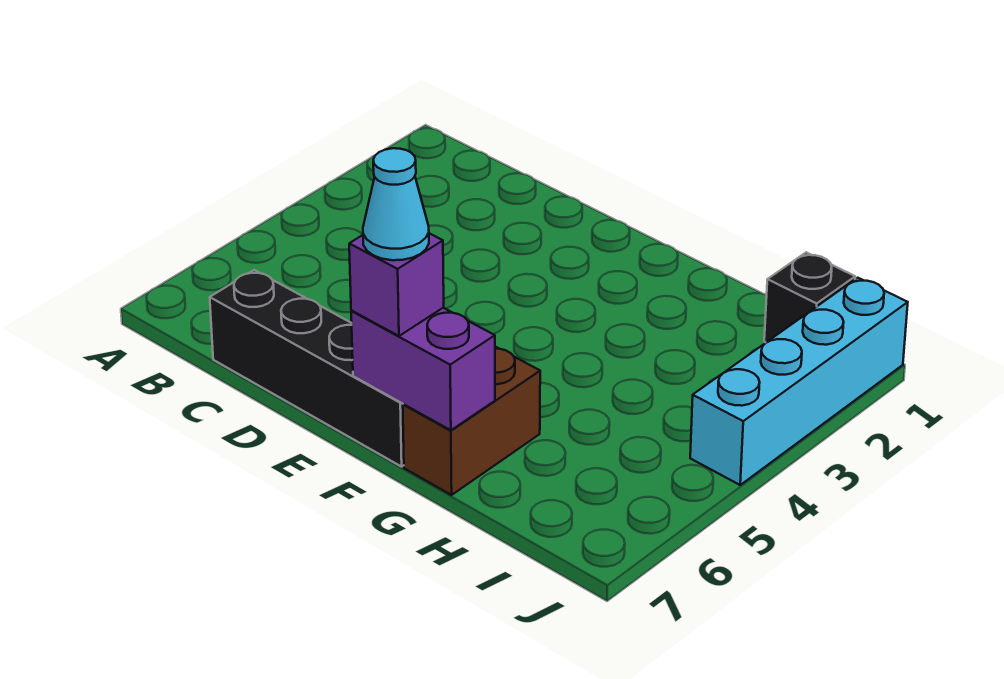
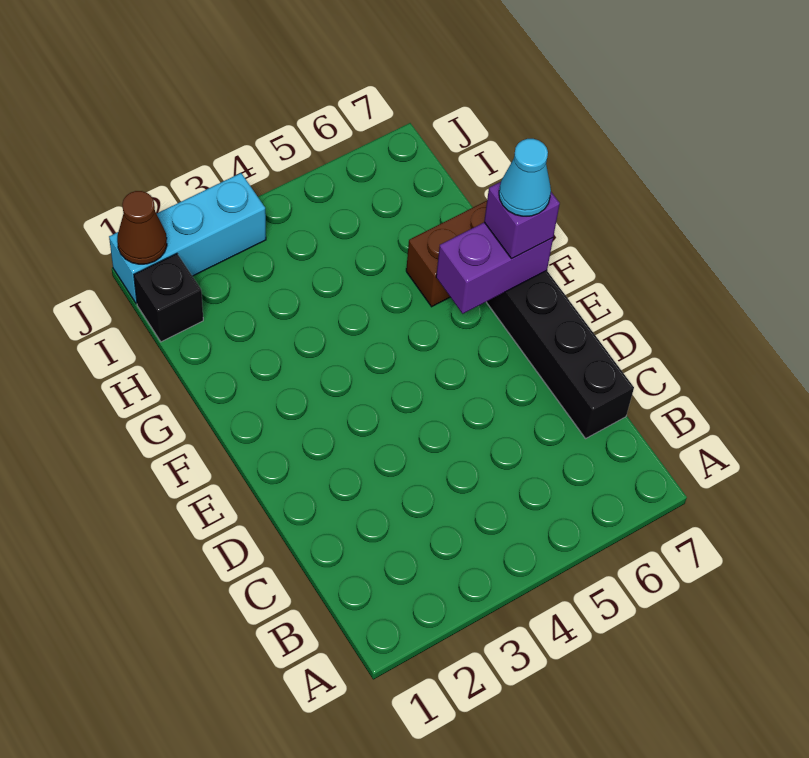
purple 1x2 brick [351,308,495,430] -> purple 1x2 brick turned to [436,222,553,314]
cyan 1x4 brick [690,278,908,485] -> cyan 1x3 brick [109,173,266,304]
none -> brown 1x1 cone [117,191,167,264]

